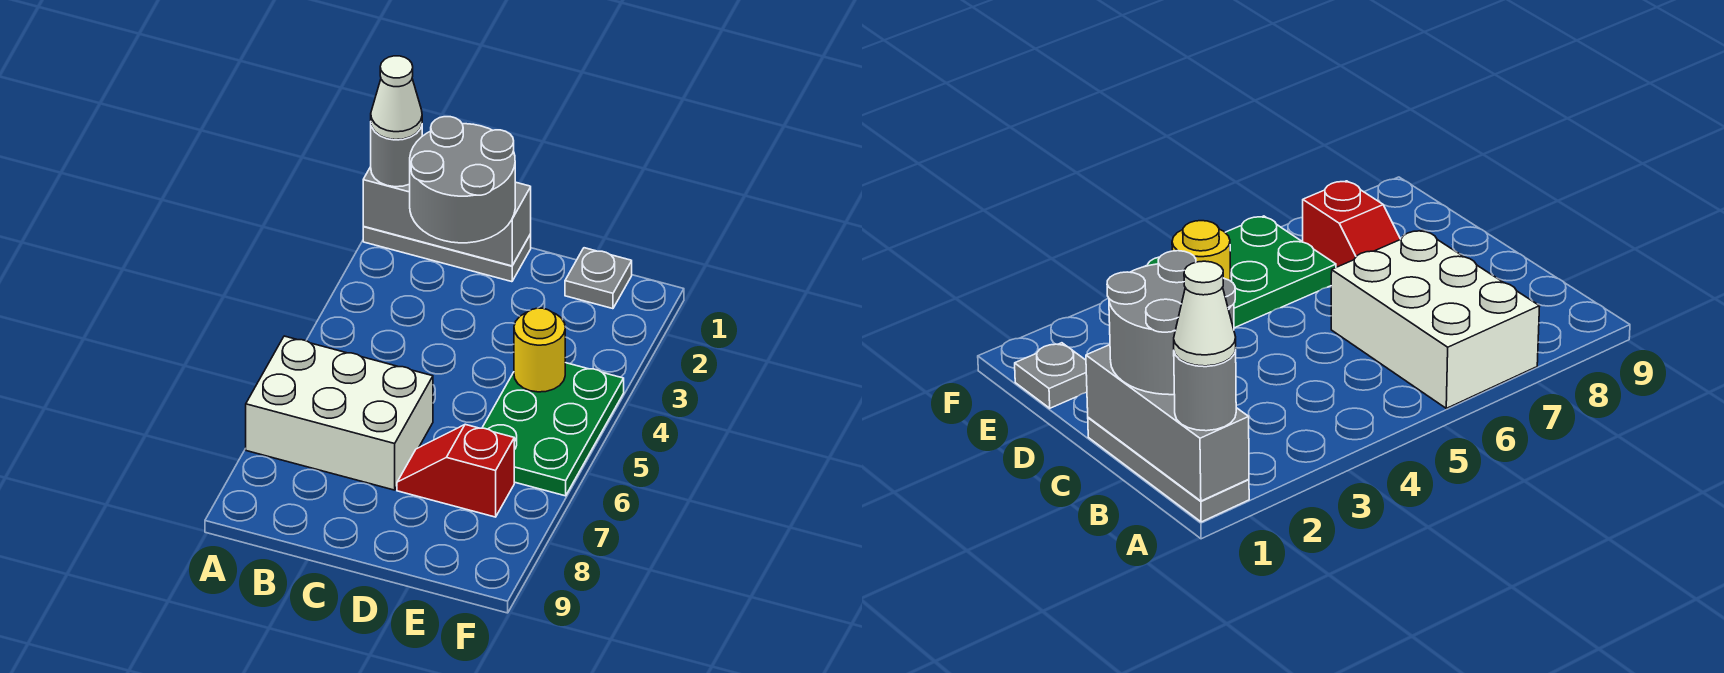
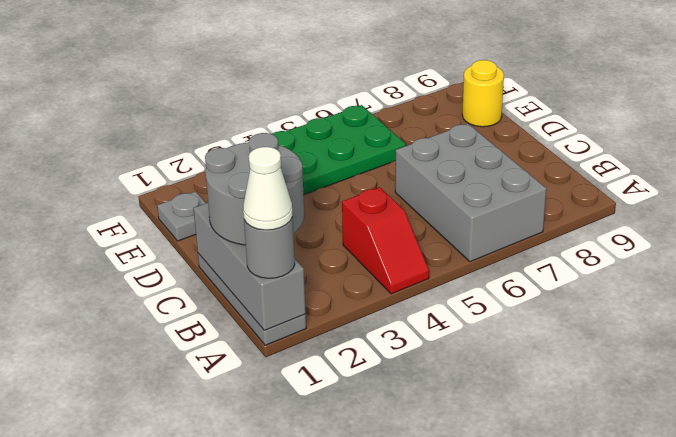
white 2x3 brick [246,336,433,490] -> grey 2x3 brick [395,124,546,262]
red 1x2 slope [397,424,514,517] -> red 1x2 slope moved to [342,187,429,294]
yellow 1x1 round brick [514,308,565,392] -> yellow 1x1 round brick moved to [462,60,504,127]

